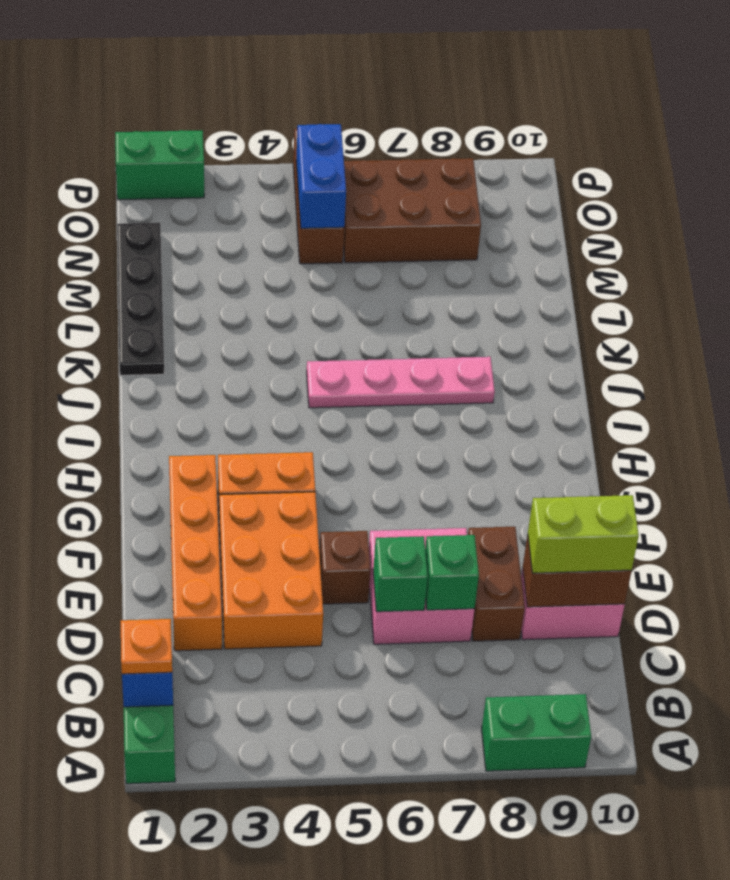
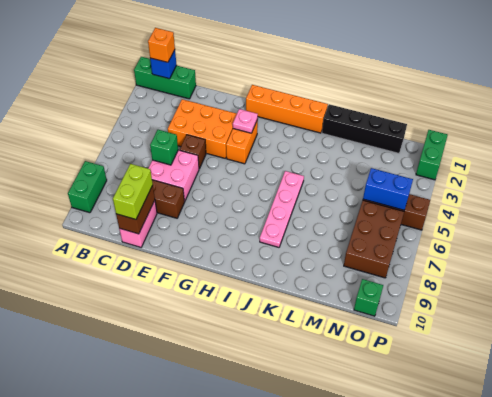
orange 1x1 plate [121,619,172,674] -> orange 1x1 brick [148,28,175,62]
orange 1x4 brick [169,455,222,651] -> orange 1x4 brick moved to [246,85,328,133]
green 1x1 brick [425,535,479,610] -> green 1x1 brick moved to [354,279,383,316]
none -> pink 1x1 plate [233,109,258,133]
black 1x4 plate [117,223,164,375] -> black 1x4 brick [322,104,407,153]

